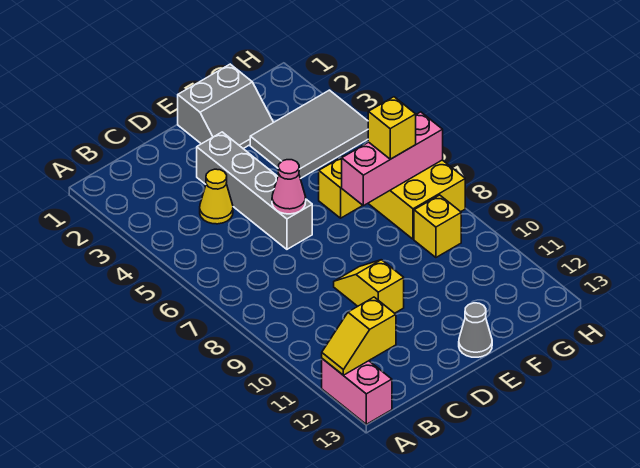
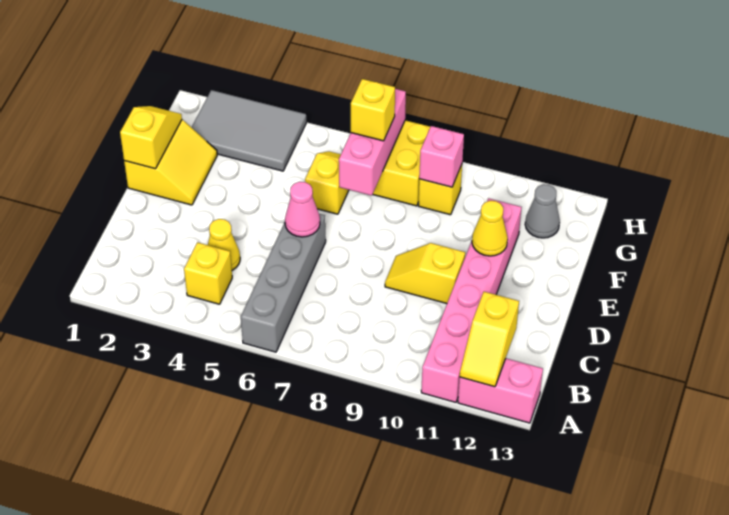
none -> pink 1x6 brick [421,198,522,402]
none -> yellow 1x1 brick [184,242,232,304]
grey 1x4 brick [197,132,312,249] -> grey 1x4 brick turned to [241,214,326,352]
grey 2x2 slope [178,64,273,149] -> yellow 2x2 slope [124,120,217,205]
none -> yellow 1x2 slope [120,106,182,169]
none -> yellow 1x1 cone [472,201,508,256]
grey 1x1 cone [459,303,492,357] -> grey 1x1 cone moved to [525,184,560,238]
grey 2x3 tile [250,90,368,179] -> grey 2x3 tile turned to [192,90,306,171]
none -> pink 1x1 brick [419,126,464,187]

